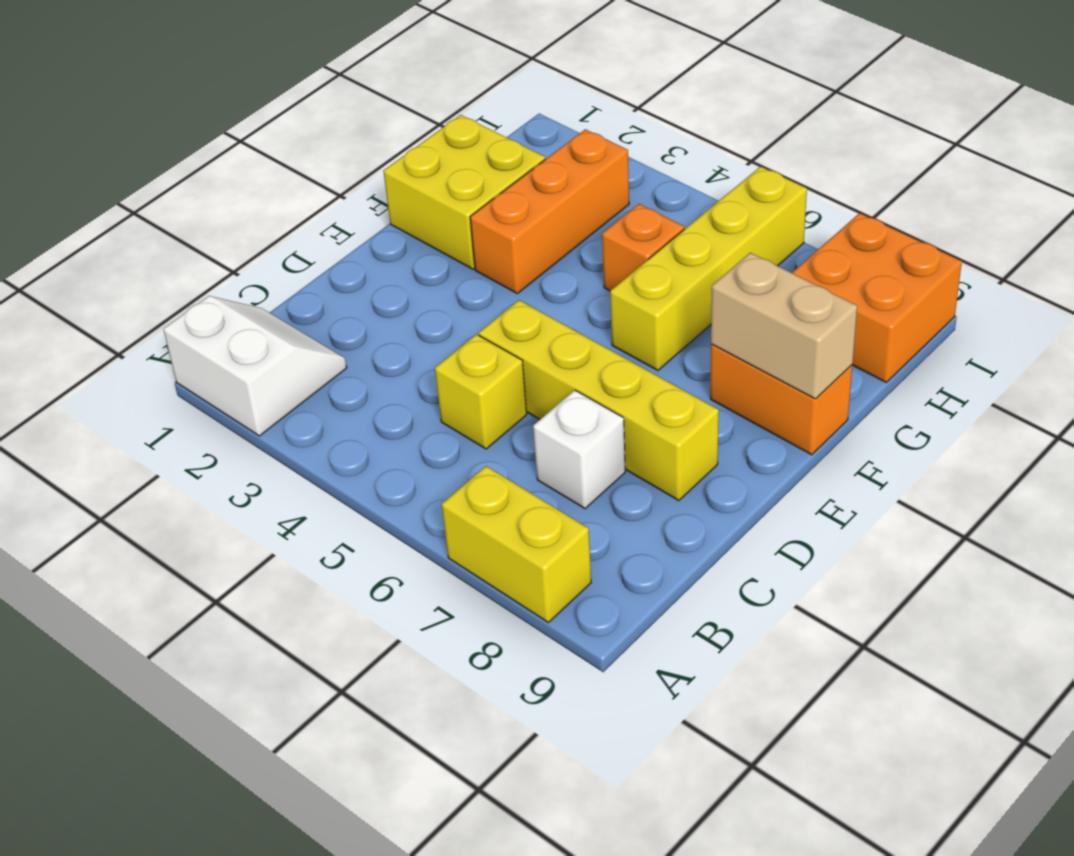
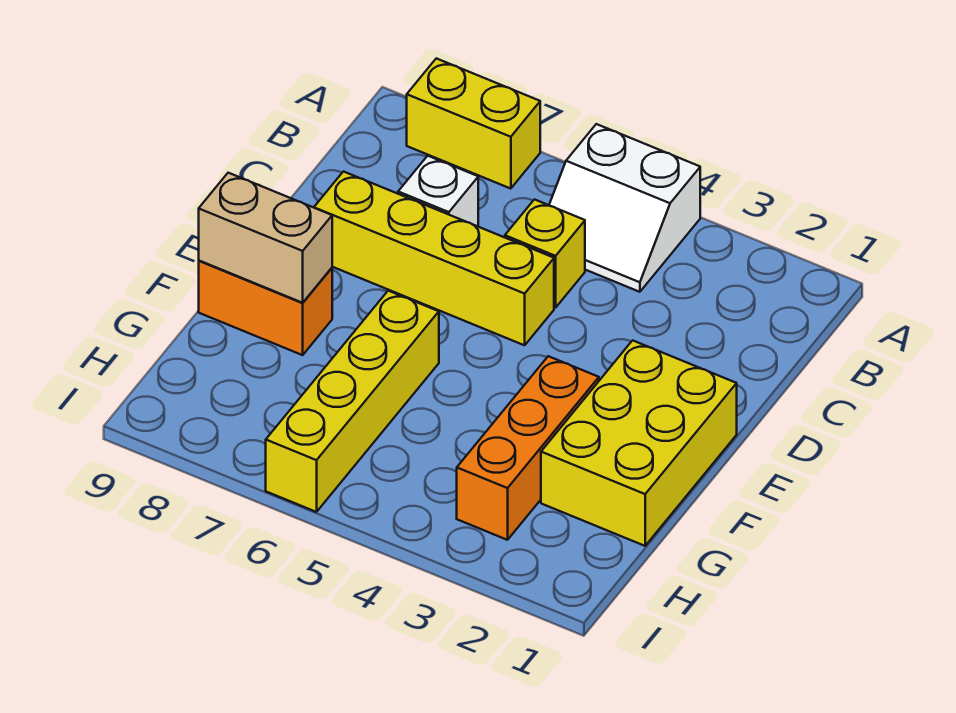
white 2x2 slope [163,296,347,436] -> white 2x2 slope moved to [549,124,700,292]
yellow 2x2 brick [383,115,545,269] -> yellow 2x3 brick [541,340,737,546]
orange 1x1 brick [602,204,684,291] -> none
orange 2x2 brick [792,213,962,382] -> none

